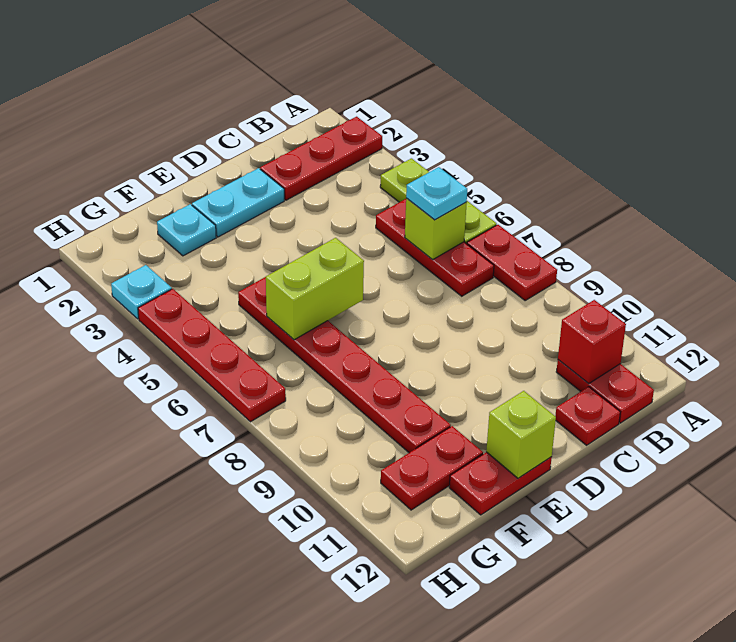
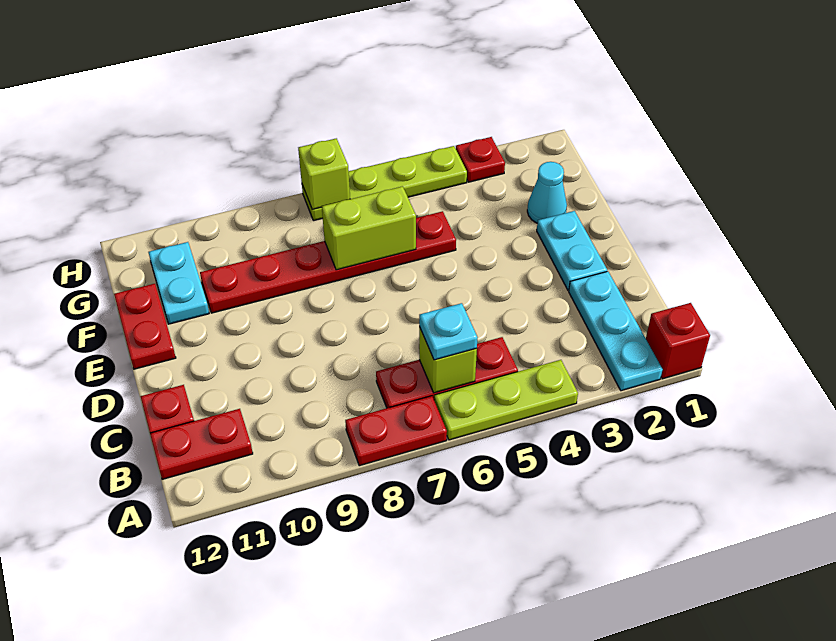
red 1x3 plate [260,117,382,200] -> cyan 1x3 plate [569,271,663,391]
red 1x1 brick [558,300,626,384] -> red 1x1 brick moved to [646,303,710,379]
lime 1x2 brick [266,238,364,340] -> lime 1x2 brick turned to [321,186,416,270]
lime 1x1 brick [486,391,556,478] -> lime 1x1 brick moved to [298,138,350,209]
cyan 1x1 plate [157,204,216,256] -> cyan 1x1 cone [527,162,567,223]
red 1x2 plate [381,426,483,510] -> cyan 1x2 plate [148,242,209,324]
cyan 1x1 plate [111,265,172,319] -> red 1x1 plate [456,137,505,182]
red 1x4 plate [138,289,286,422] -> lime 1x4 plate [302,146,467,221]

